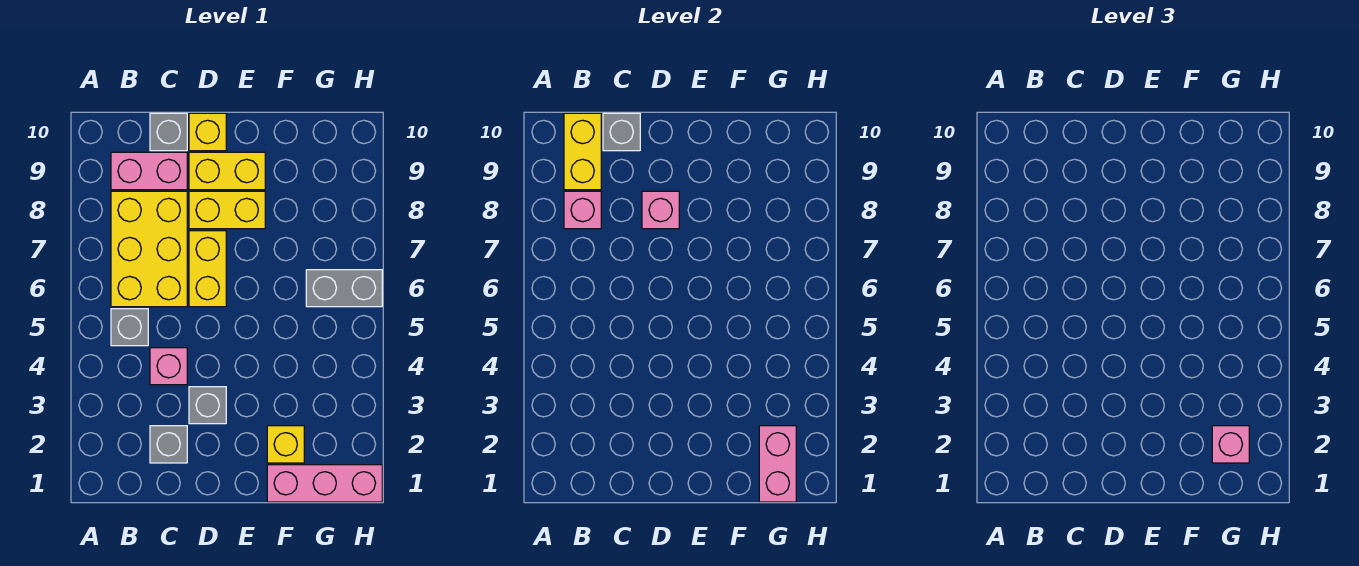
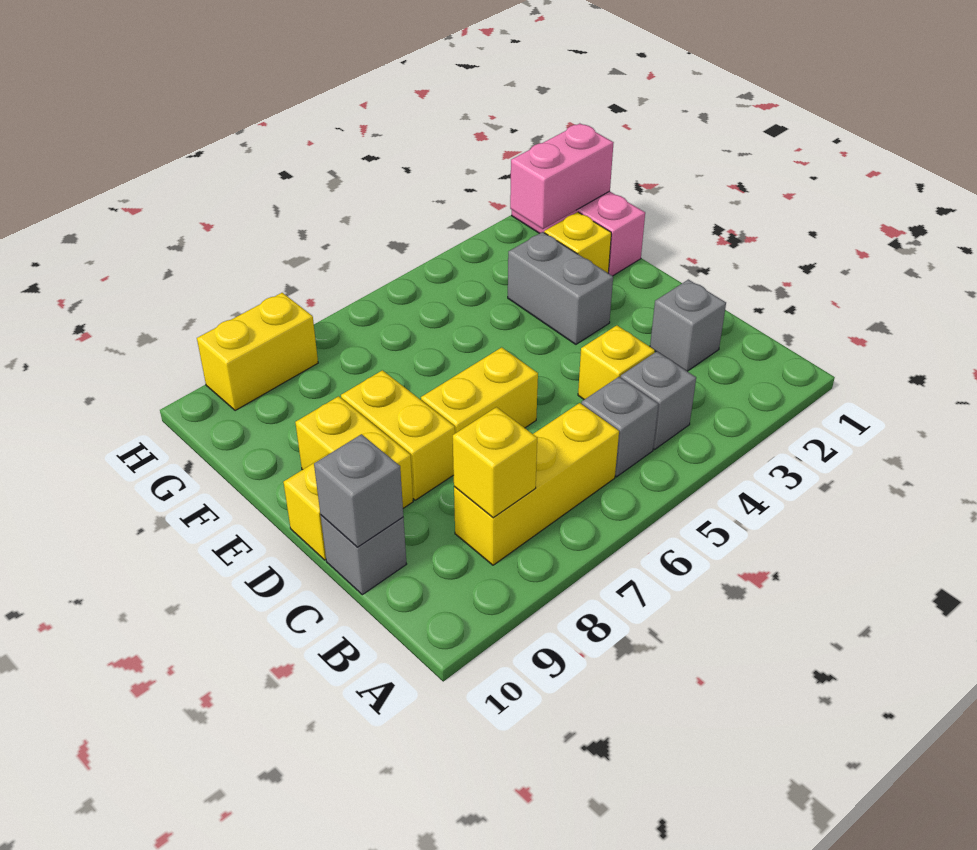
yellow 2x3 brick [111,191,187,307] -> yellow 1x3 brick [454,403,619,565]
pink 1x1 brick [564,191,601,229] -> yellow 1x1 brick [453,407,537,518]
pink 1x2 brick [111,152,187,190] -> none
yellow 1x2 brick [564,113,601,190] -> yellow 1x2 brick moved to [197,293,318,411]
pink 1x1 brick [150,348,187,385] -> yellow 1x1 brick [578,325,655,400]
grey 1x1 brick [189,387,226,424] -> grey 1x1 brick moved to [621,352,696,449]
pink 1x1 brick [642,191,679,229] -> none
pink 1x1 brick [1212,426,1249,463] -> none
grey 1x2 brick [306,270,382,307] -> grey 1x2 brick moved to [508,232,613,344]

